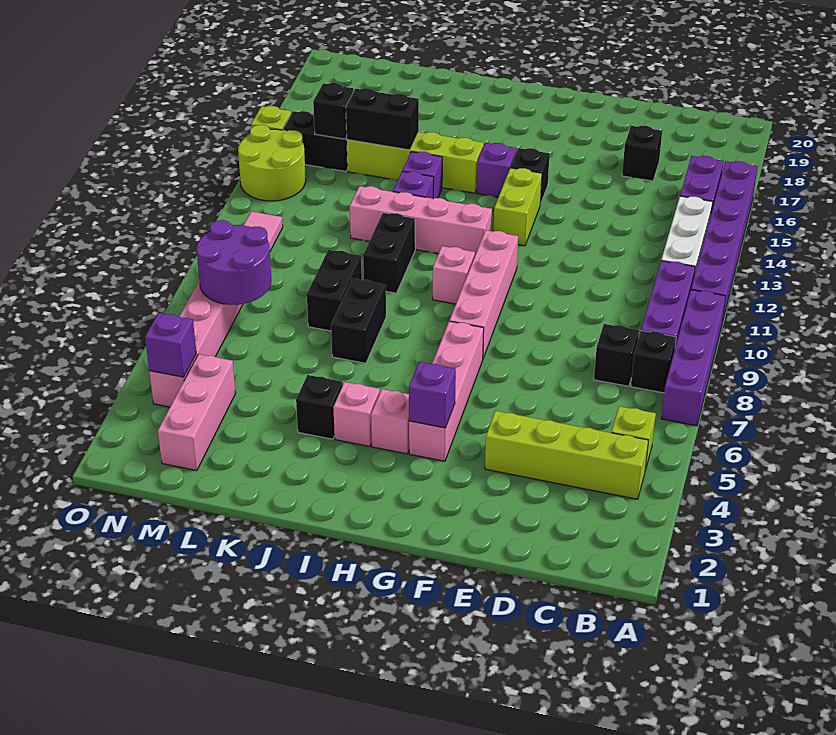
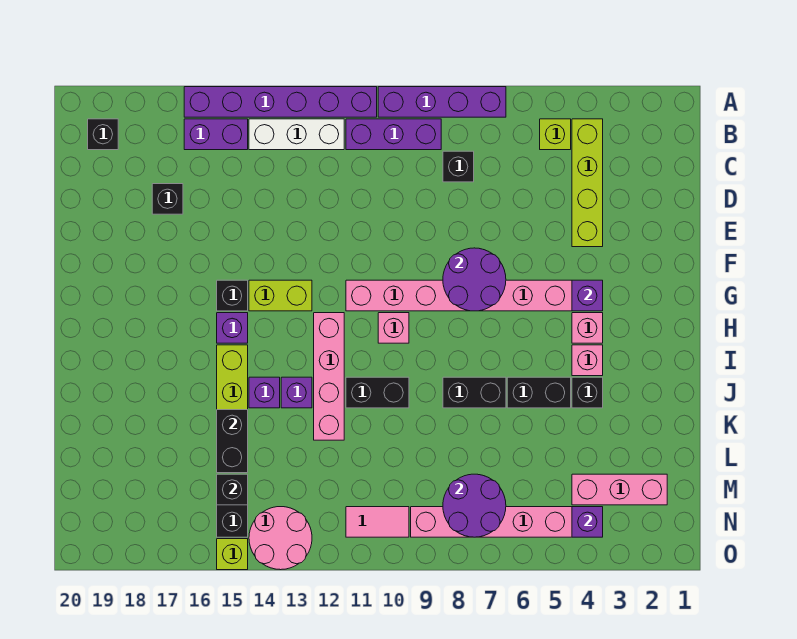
black 1x1 brick [631,331,676,393] -> black 1x1 brick moved to [88,119,118,150]
none -> purple 2x2 round brick [443,248,506,311]
black 1x2 brick [307,250,362,331] -> black 1x2 brick moved to [507,377,571,408]
lime 2x2 round brick [238,125,306,201] -> pink 2x2 round brick [249,507,312,570]

